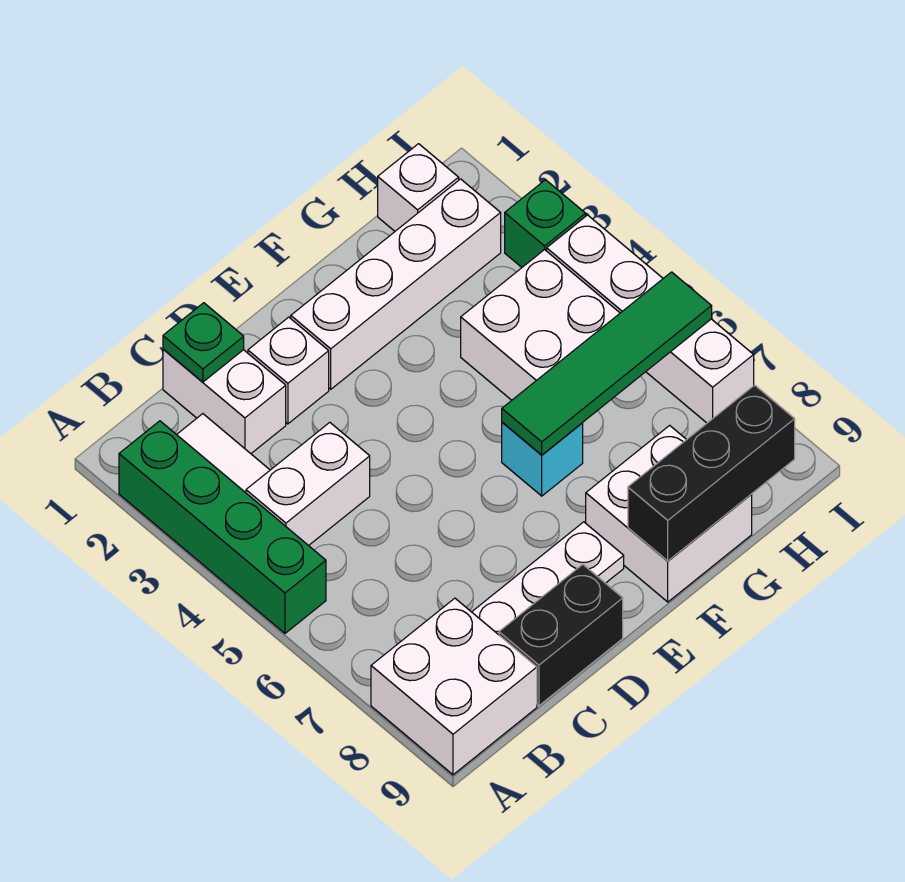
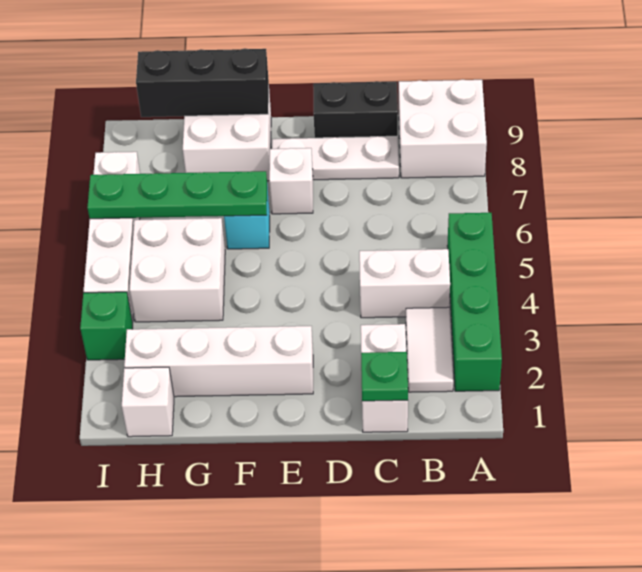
white 1x1 brick [248,317,329,424] -> white 1x1 brick moved to [269,148,313,214]
green 1x4 tile [502,272,712,455] -> green 1x4 plate [87,171,267,219]

